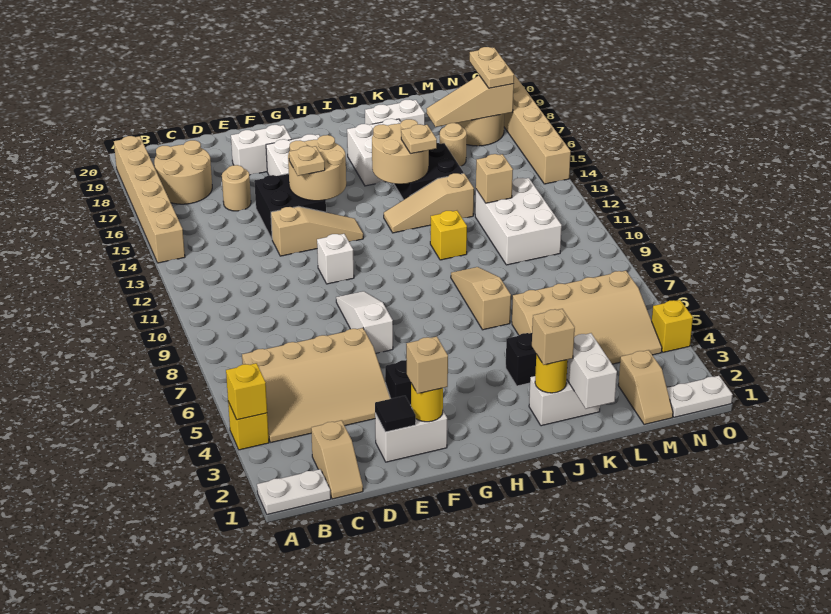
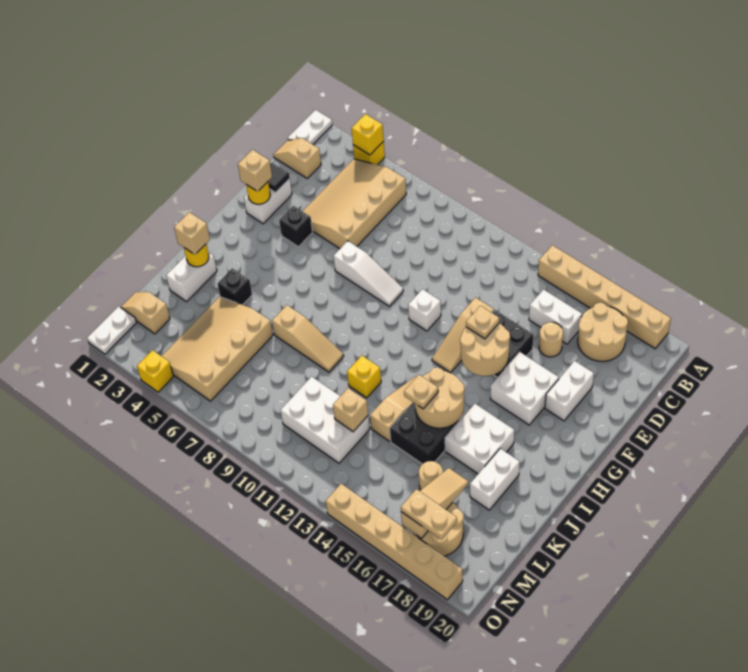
white 1x2 brick [567,333,617,409] -> white 1x2 brick moved to [529,290,582,344]

